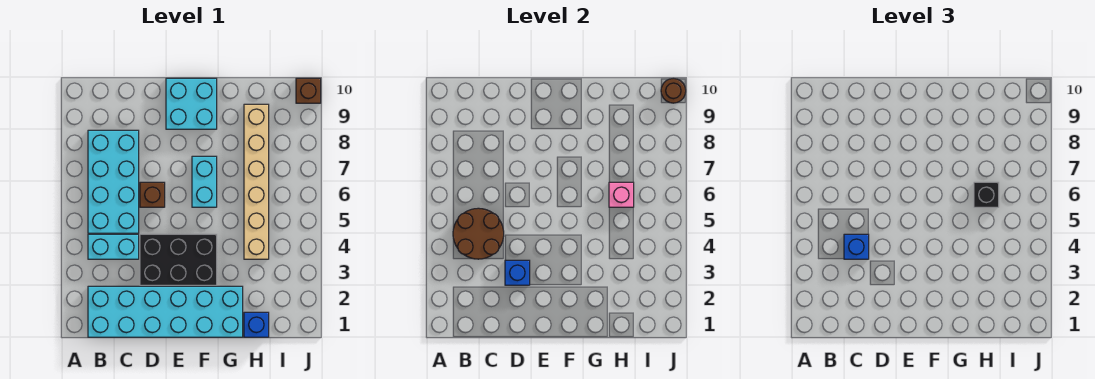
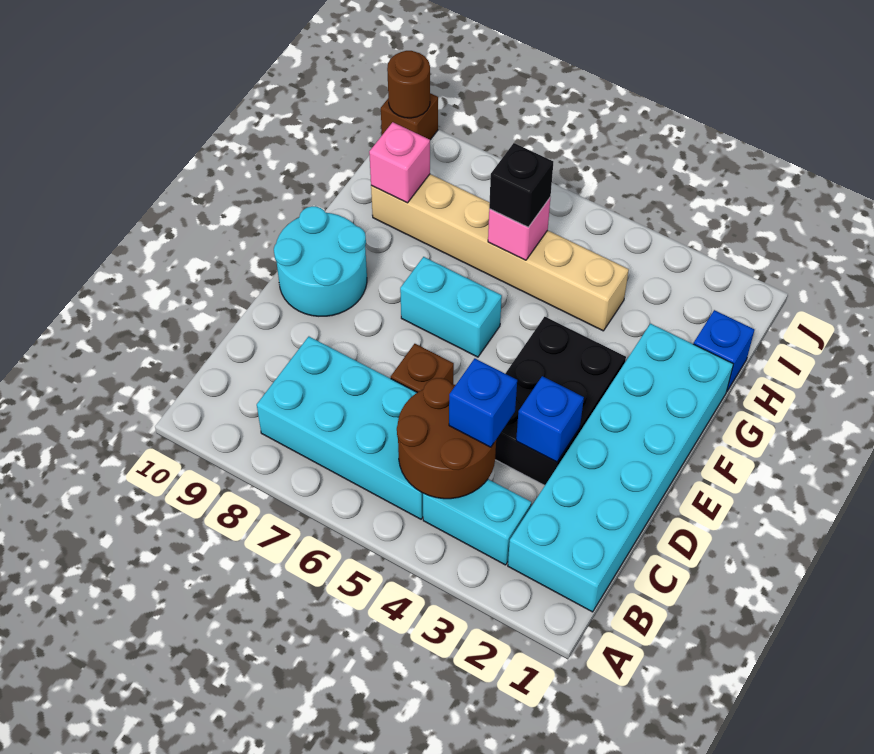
cyan 1x2 brick [88,234,139,259] -> cyan 1x2 brick turned to [423,479,531,565]
cyan 2x2 brick [166,78,217,129] -> cyan 2x2 round brick [274,206,367,316]
none -> pink 1x1 brick [369,122,430,203]

